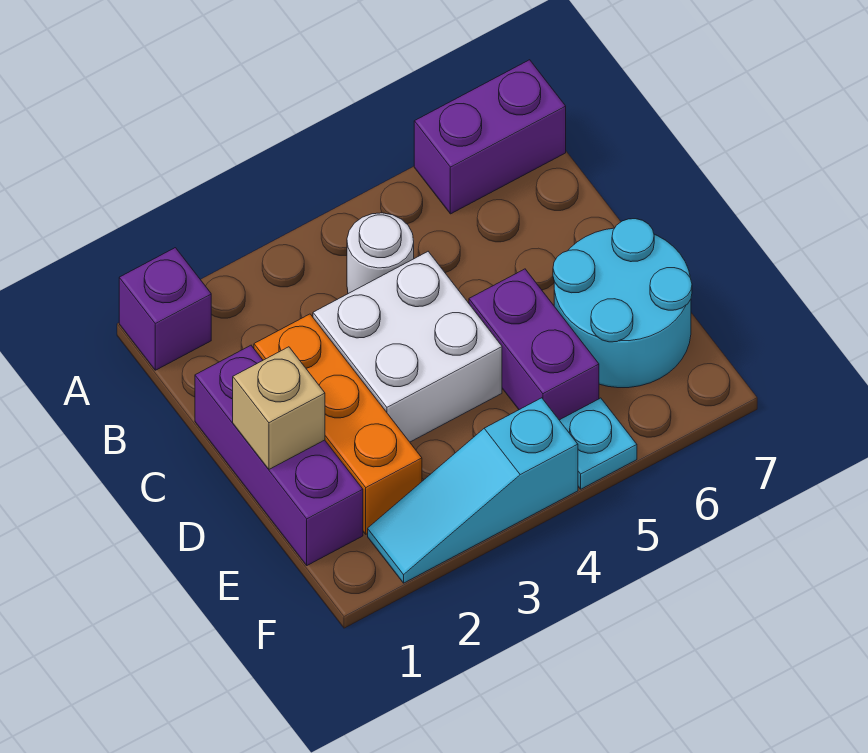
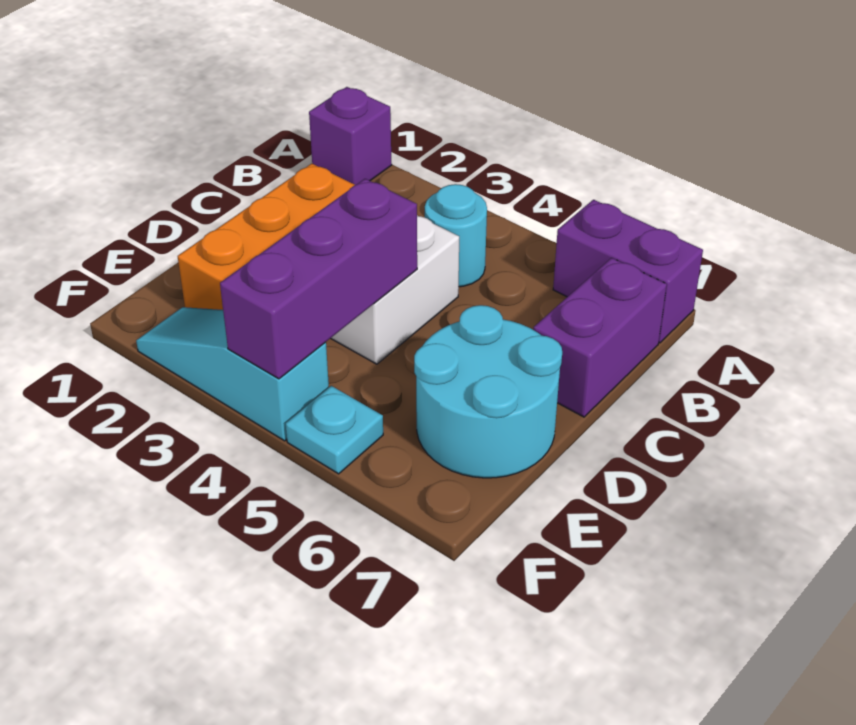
white 1x1 round brick [347,213,414,294] -> cyan 1x1 round brick [425,184,487,287]
purple 1x3 brick [195,345,363,565] -> purple 1x3 brick moved to [220,179,417,379]
tan 1x1 brick [233,347,325,469] -> none
purple 1x2 brick [469,269,599,420] -> purple 1x2 brick moved to [533,258,667,417]

